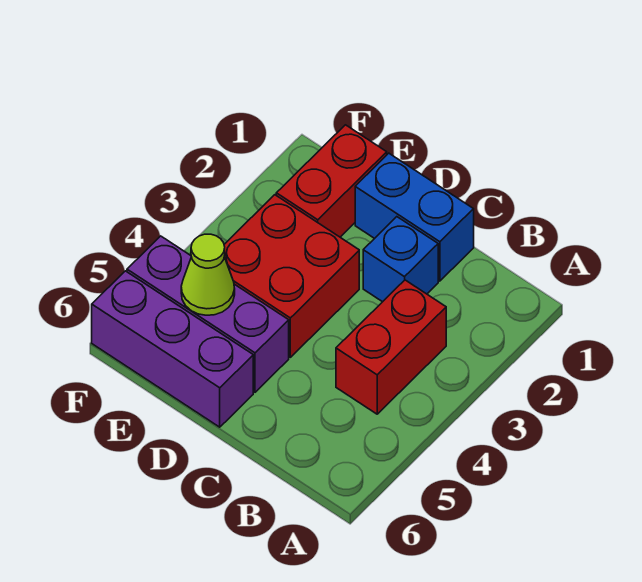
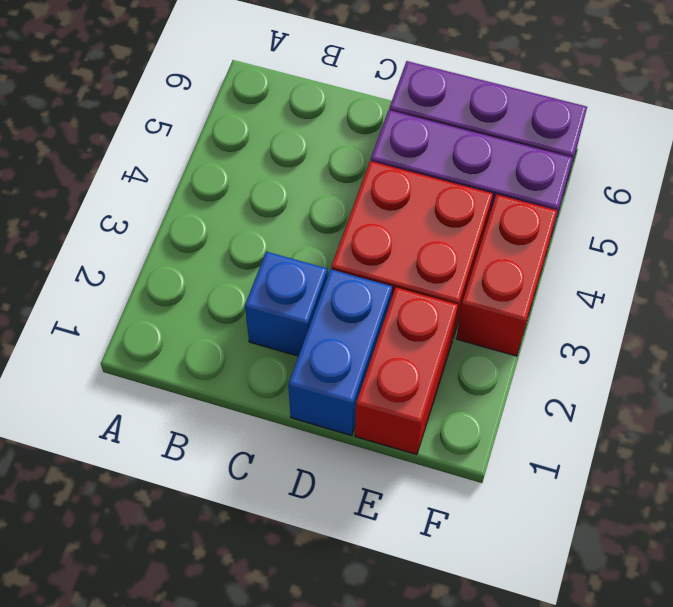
red 1x2 brick [336,280,446,414] -> red 1x2 brick moved to [456,194,557,356]
blue 1x2 brick [355,153,474,281] -> blue 1x2 brick turned to [288,269,392,436]
lime 1x1 cone [181,234,235,315] -> none

